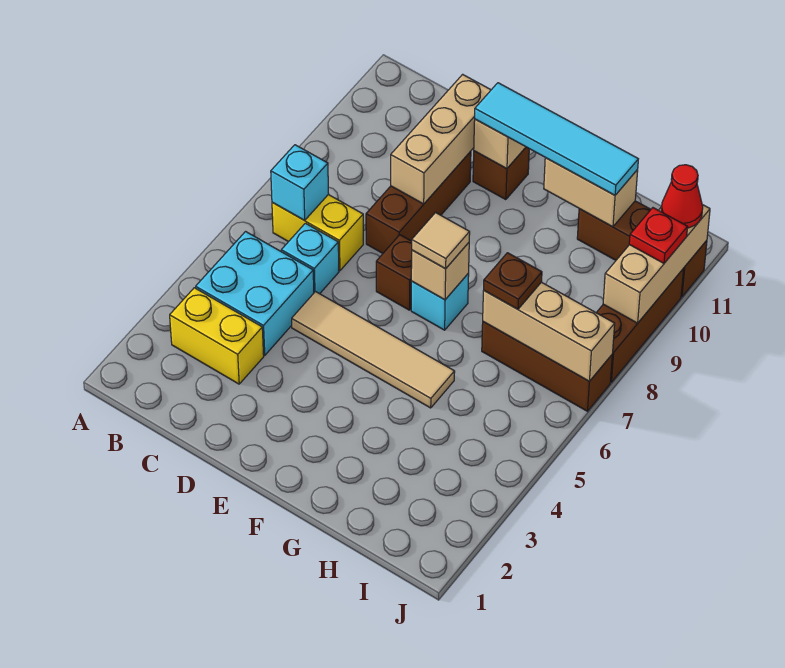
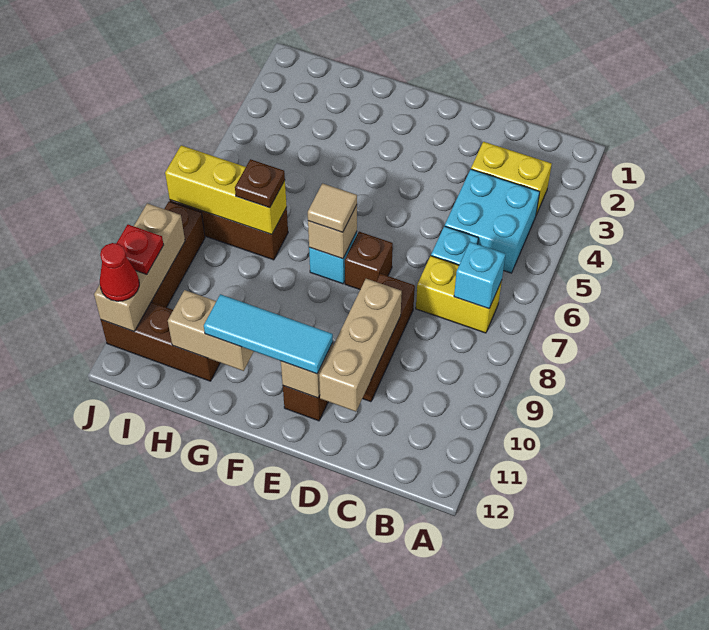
tan 1x4 tile [292,292,455,408] -> none
cyan 1x4 tile [475,83,638,195] -> cyan 1x3 tile [204,294,333,374]
tan 1x3 brick [483,282,615,381] -> yellow 1x3 brick [165,145,287,234]

